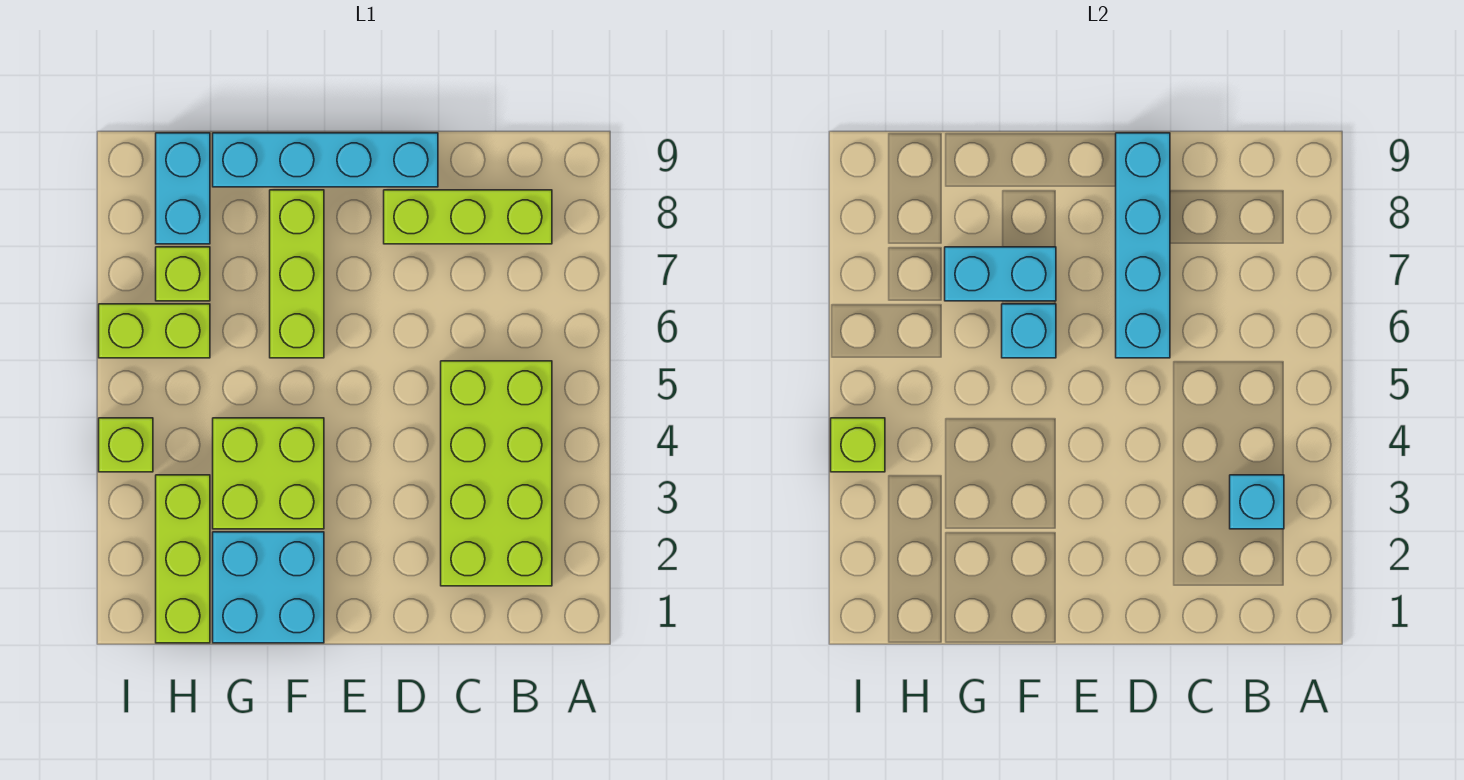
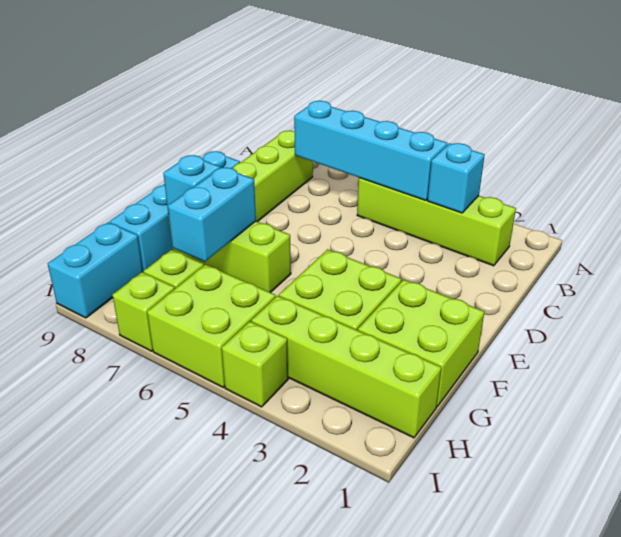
lime 2x4 brick [441,361,552,586] -> lime 1x4 brick [357,178,516,266]
cyan 1x4 brick [1116,133,1170,358] -> cyan 1x4 brick moved to [294,101,448,200]
cyan 2x2 brick [213,532,324,643] -> lime 2x2 brick [358,280,484,407]
cyan 1x1 brick [1002,304,1056,358] -> cyan 1x1 brick moved to [163,155,220,214]
lime 1x3 brick [156,475,210,643] -> lime 1x4 brick [251,296,441,438]
lime 1x2 brick [99,304,210,358] -> lime 2x2 brick [147,264,276,387]
cyan 1x2 brick [156,133,210,244] -> cyan 1x2 brick turned to [48,222,143,318]
lime 1x1 brick [831,418,885,472] -> lime 1x1 brick moved to [113,272,175,351]

